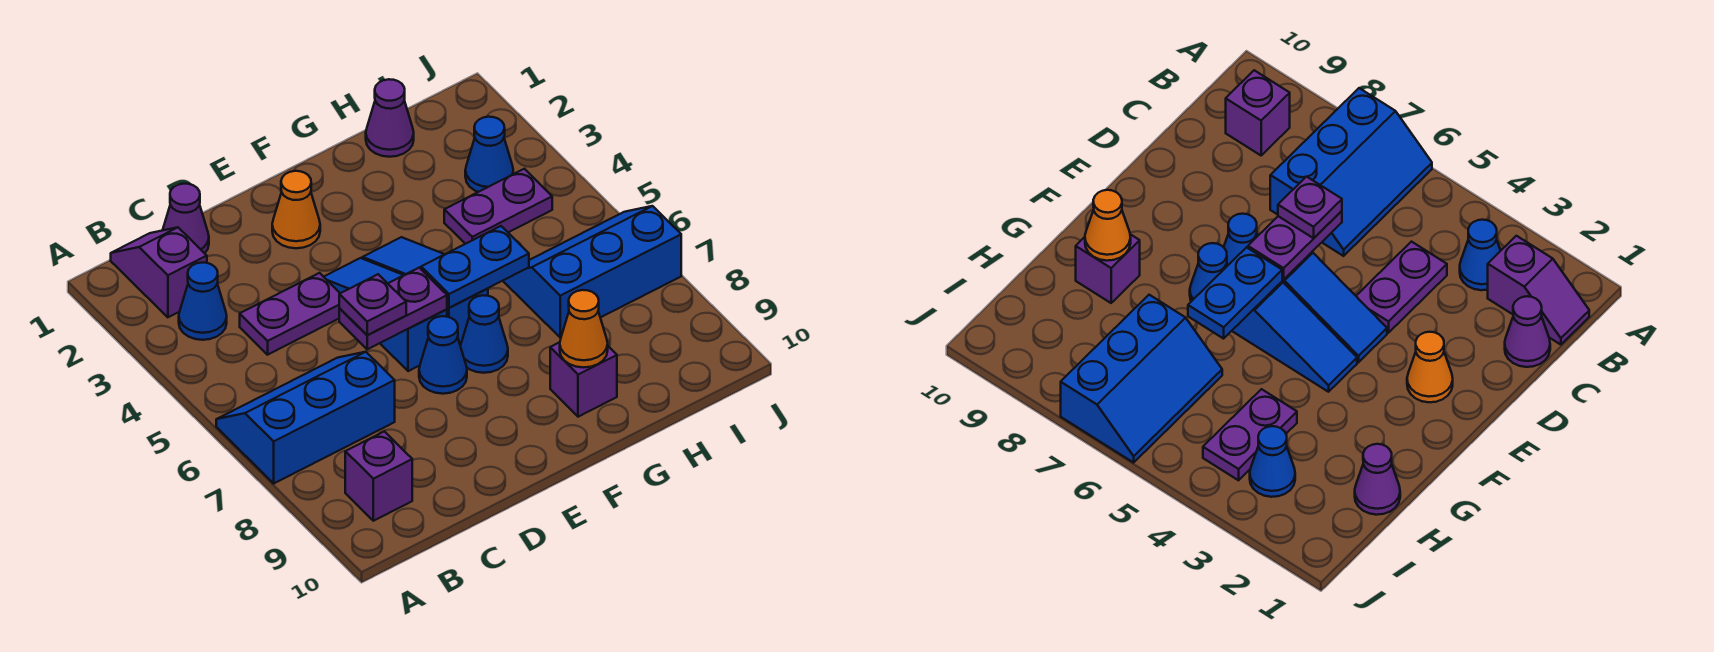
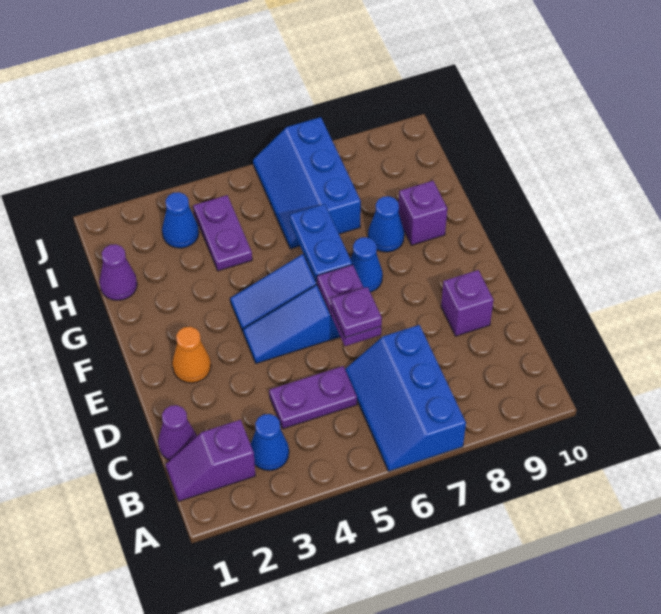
purple 1x1 brick [345,431,412,521] -> purple 1x1 brick moved to [441,270,493,336]
purple 1x2 plate [240,273,340,355] -> purple 1x2 plate turned to [269,366,357,429]
blue 1x1 cone [419,316,467,394] -> blue 1x1 cone moved to [368,196,404,252]
orange 1x1 cone [560,290,608,367] -> none

